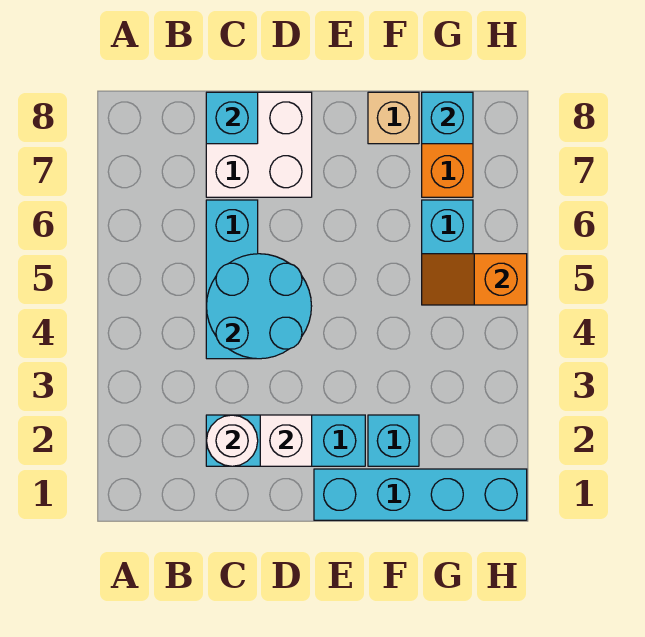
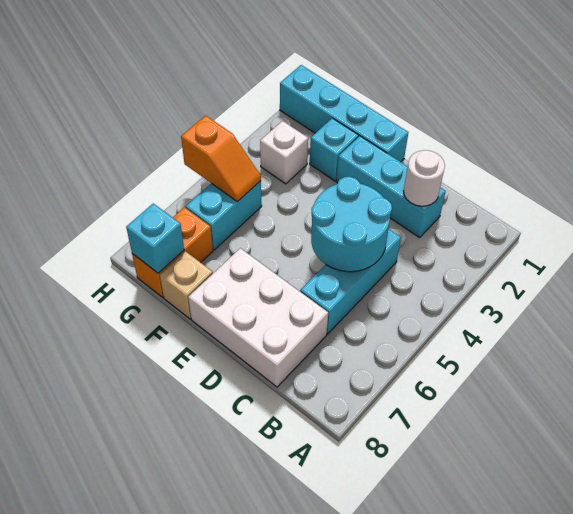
white 2x2 brick [206,92,312,197] -> white 2x3 brick [188,248,328,387]
cyan 1x1 brick [206,92,258,144] -> none
white 1x1 brick [260,415,312,466] -> white 1x1 brick moved to [260,121,308,184]

